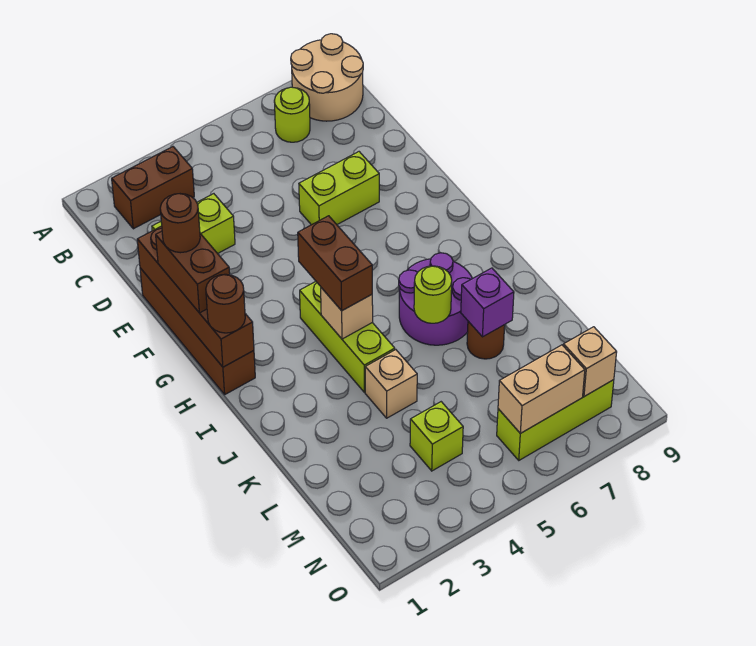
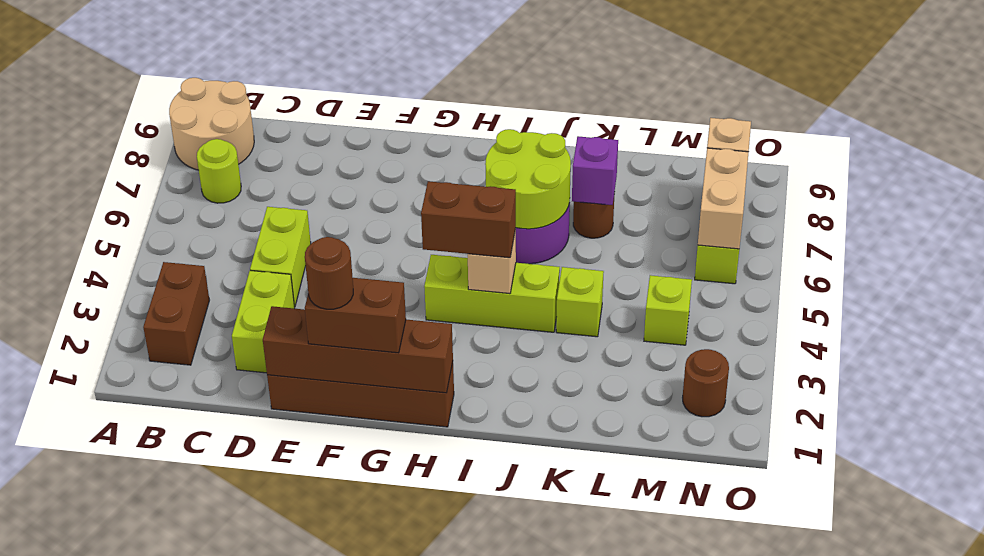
lime 1x2 brick [299,152,379,225] -> lime 1x2 brick moved to [250,207,311,307]
brown 1x1 round brick [206,274,245,333] -> brown 1x1 round brick moved to [683,349,729,417]
lime 1x1 round brick [414,266,452,323] -> lime 2x2 round brick [485,129,571,229]
tan 1x1 brick [365,350,417,418] -> lime 1x1 brick [556,267,604,337]

